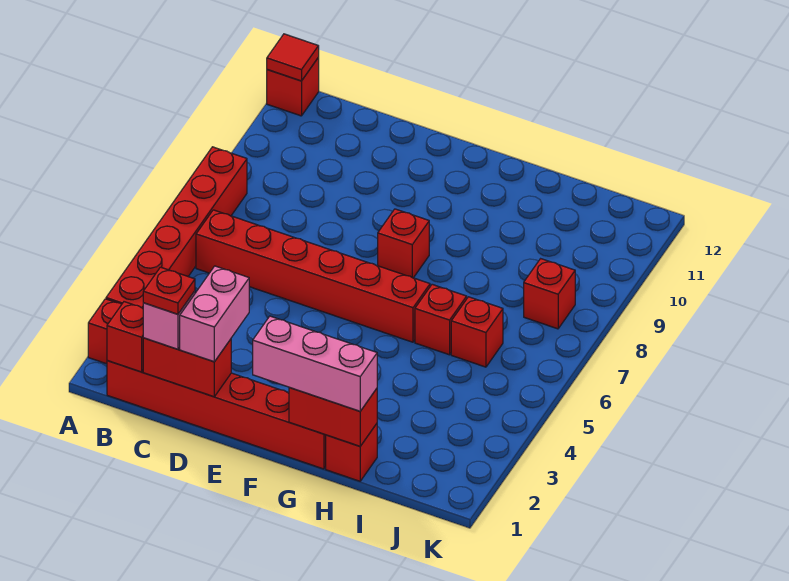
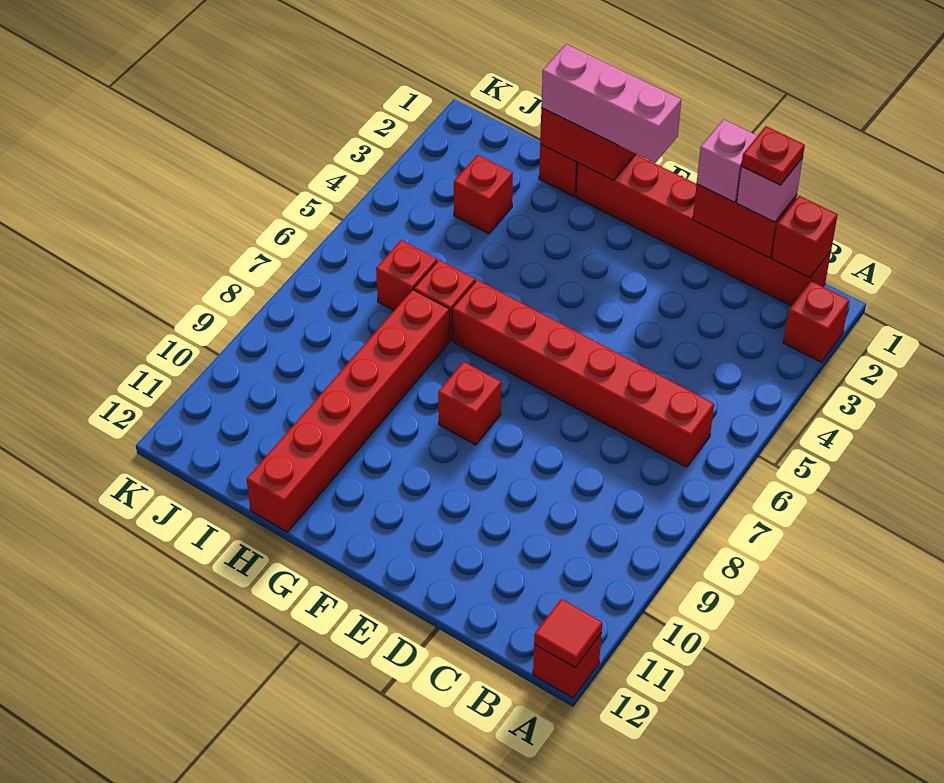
red 1x6 brick [106,147,247,308] -> red 1x6 brick moved to [247,290,450,532]
pink 1x2 brick [180,266,249,362] -> pink 1x1 brick [697,120,757,202]
red 1x1 brick [524,259,575,329] -> red 1x1 brick moved to [454,155,513,234]

